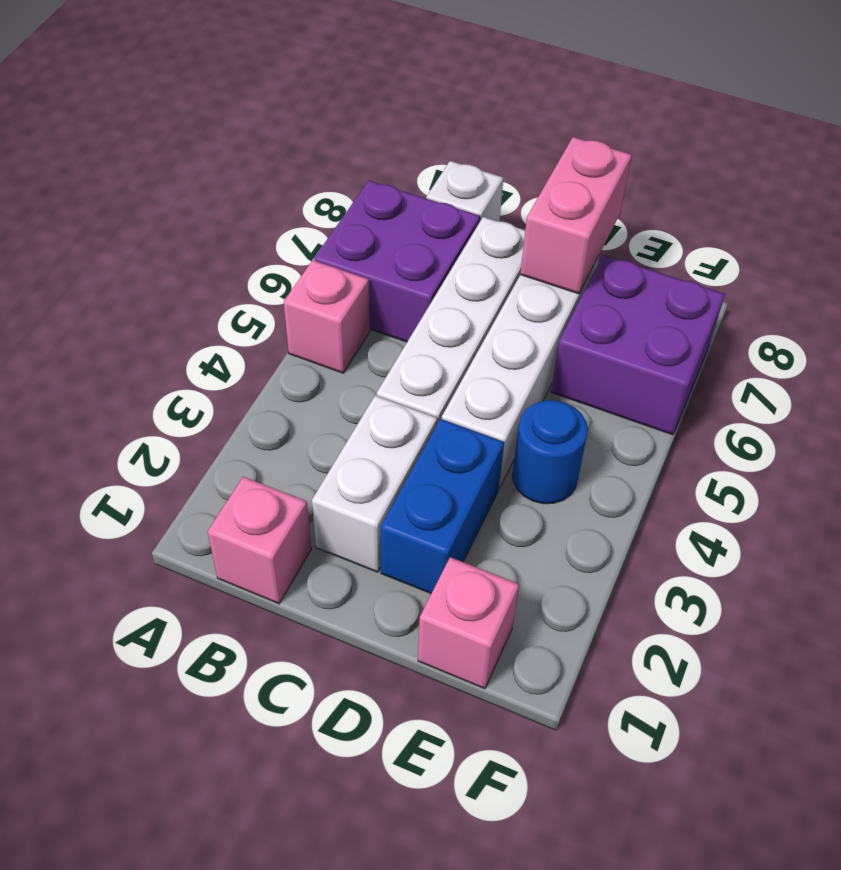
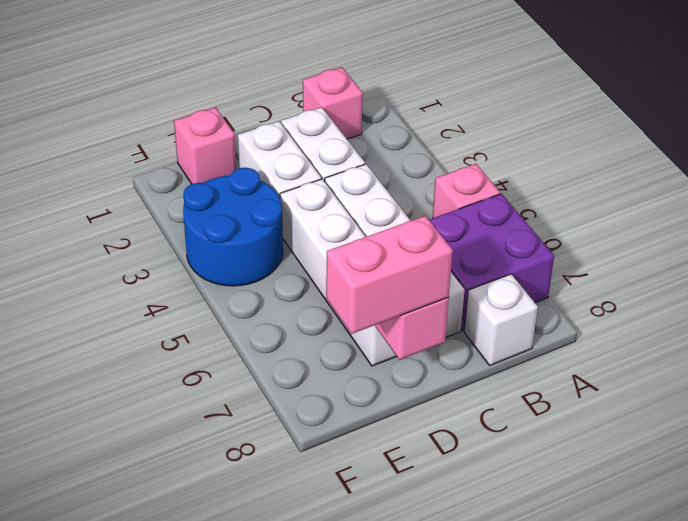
blue 1x2 brick [381,419,504,593] -> white 1x2 brick [238,121,321,197]
none -> pink 1x2 brick [326,216,453,334]
blue 1x1 round brick [512,400,588,504] -> blue 2x2 round brick [183,168,283,286]
purple 2x2 brick [551,255,725,435] -> none

